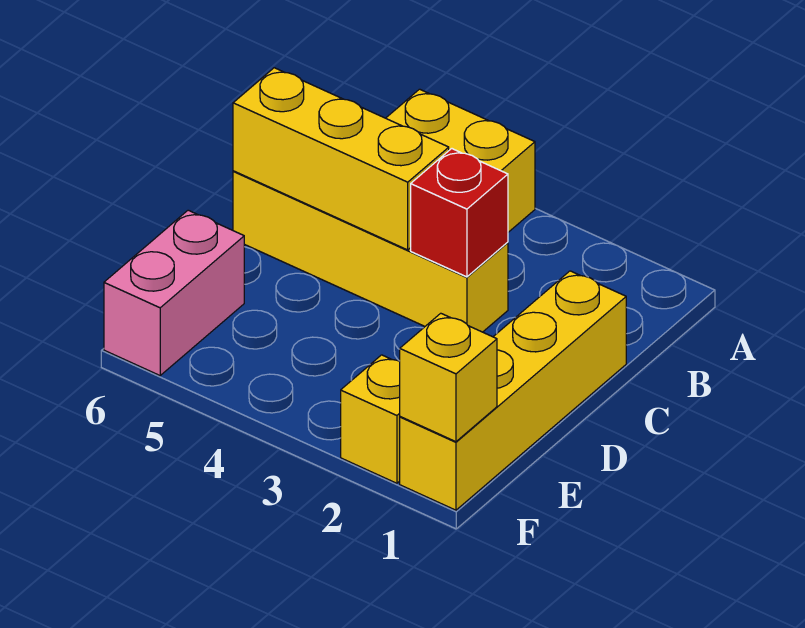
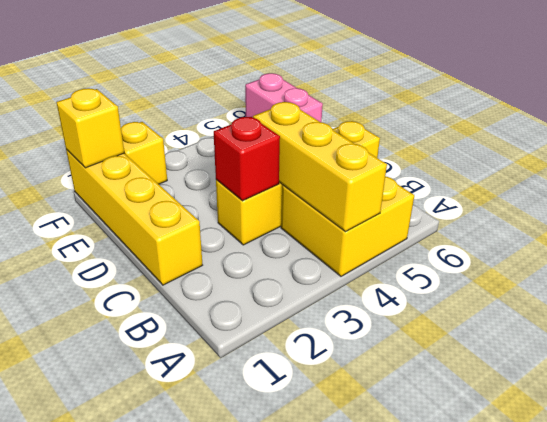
yellow 1x3 brick [233,68,449,250] -> yellow 1x3 brick turned to [253,102,387,232]

